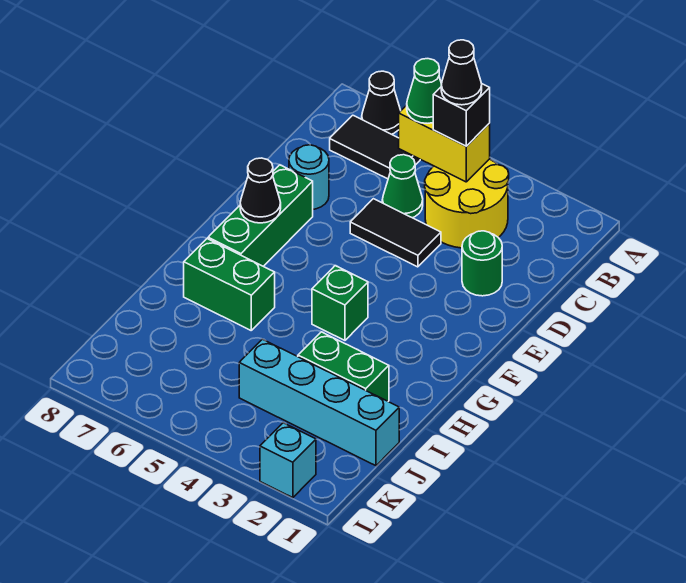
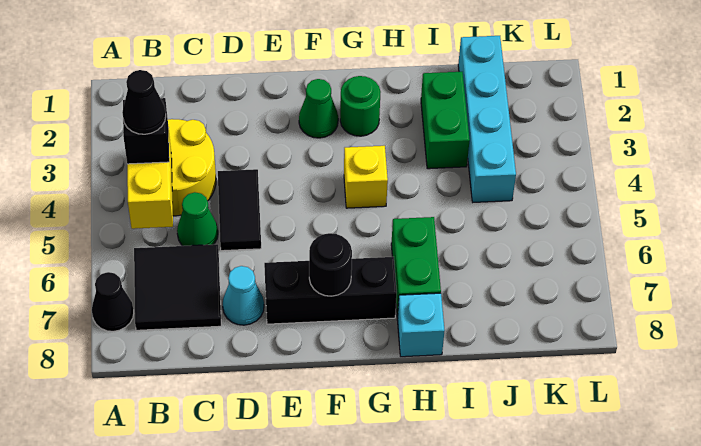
green 1x1 cone [407,59,441,123] -> green 1x1 cone moved to [299,79,338,138]
black 1x2 tile [330,115,420,179] -> black 2x2 tile [134,244,221,330]
green 1x1 round brick [462,231,502,296] -> green 1x1 round brick moved to [340,76,381,136]
cyan 1x1 round brick [289,145,329,209] -> cyan 1x1 cone [223,266,264,325]
green 1x3 brick [208,165,313,266] -> black 1x3 brick [264,257,397,324]
black 1x1 cone [240,158,281,223] -> black 1x1 round brick [309,233,352,296]
green 1x1 brick [312,266,368,340] -> yellow 1x1 brick [344,146,388,208]
cyan 1x1 brick [260,423,316,498] -> cyan 1x1 brick moved to [397,293,445,357]

